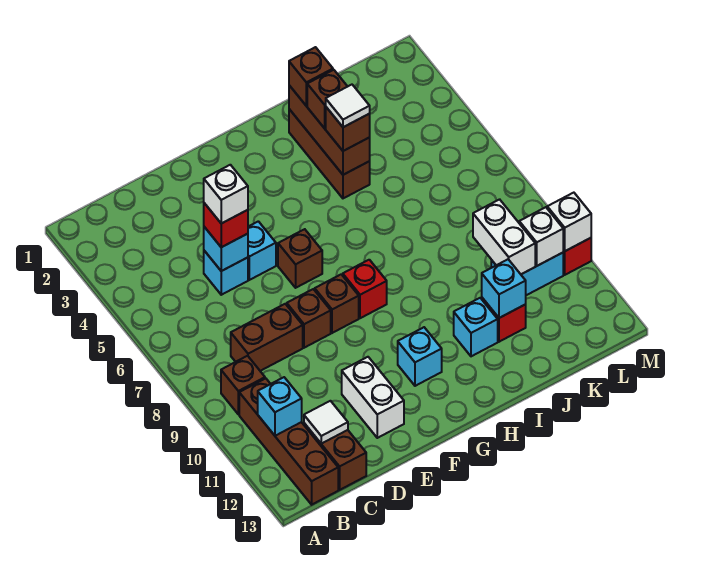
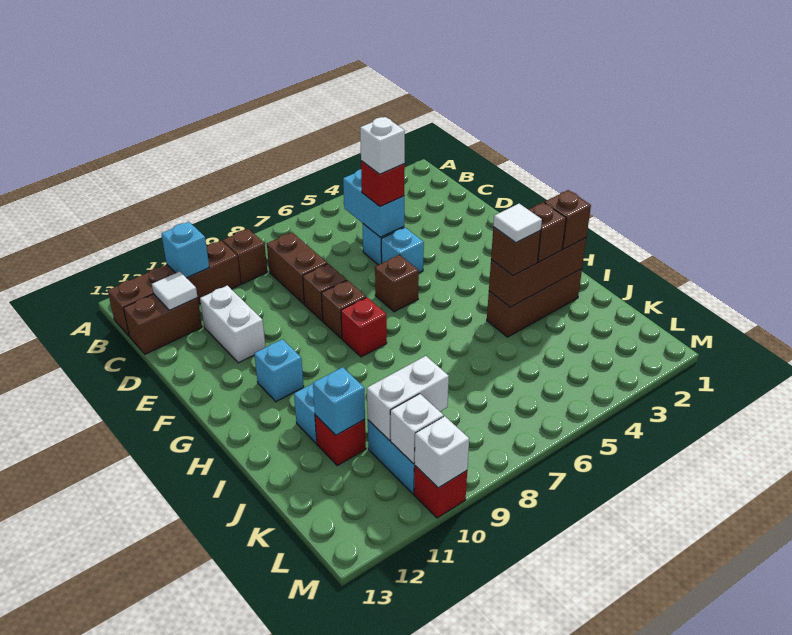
cyan 1x1 brick [204,227,248,271] -> cyan 1x2 brick [343,169,404,237]
white 1x2 brick [342,357,404,438] -> white 1x2 brick turned to [200,285,265,363]

